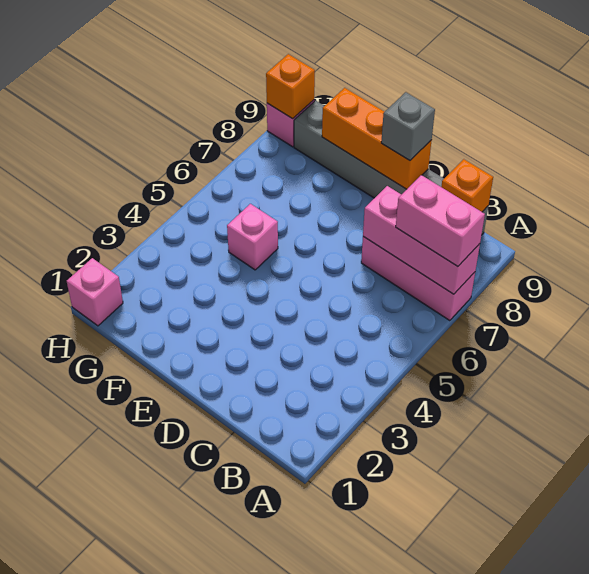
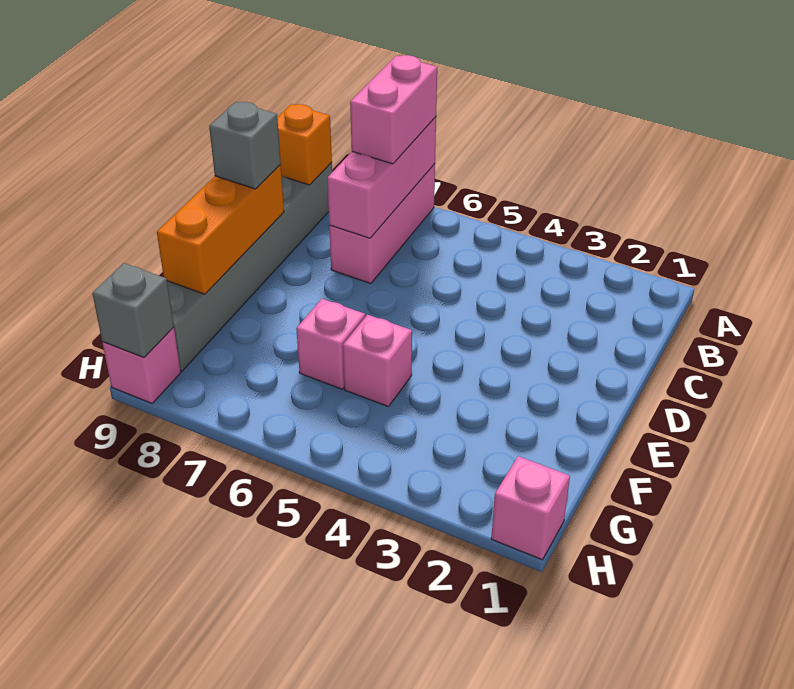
none -> pink 1x1 brick [296,299,365,389]
orange 1x1 brick [266,54,315,119] -> grey 1x1 brick [92,263,174,357]

